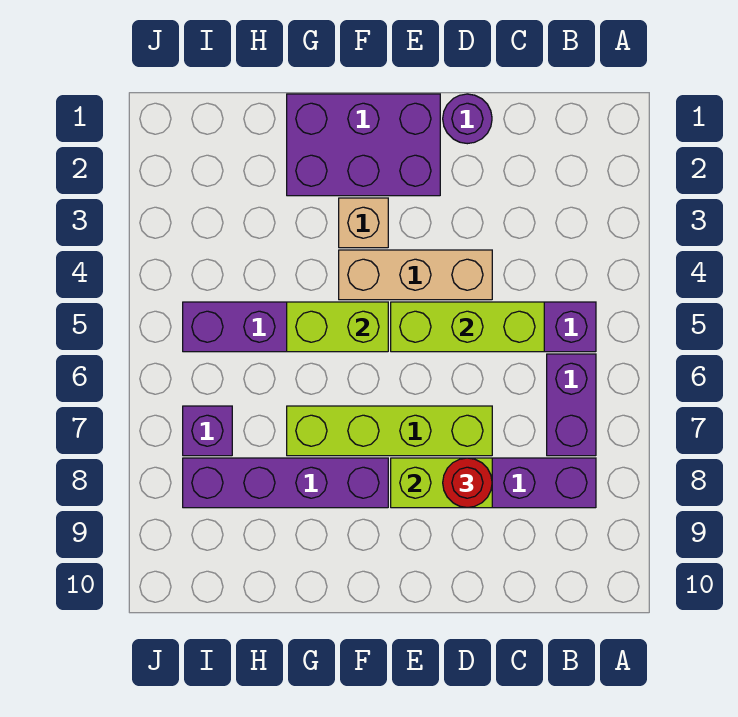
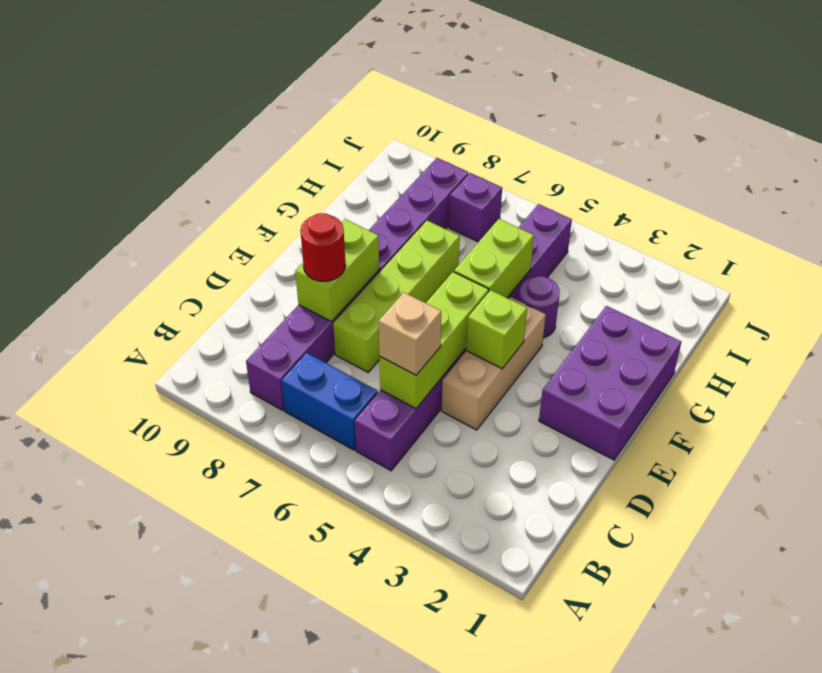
purple 1x2 brick [547,354,596,456] -> blue 1x2 brick [281,353,378,450]
purple 1x1 round brick [443,94,492,144] -> purple 1x1 round brick moved to [519,276,560,338]
none -> lime 1x1 brick [466,290,527,369]
tan 1x1 brick [339,198,388,248] -> tan 1x1 brick moved to [379,293,441,375]

